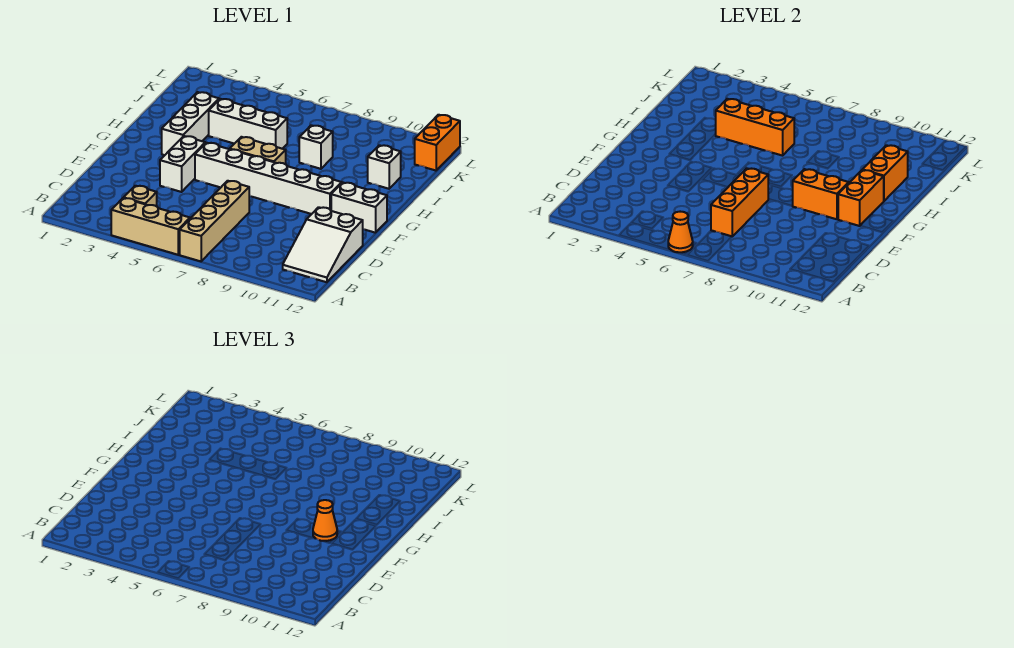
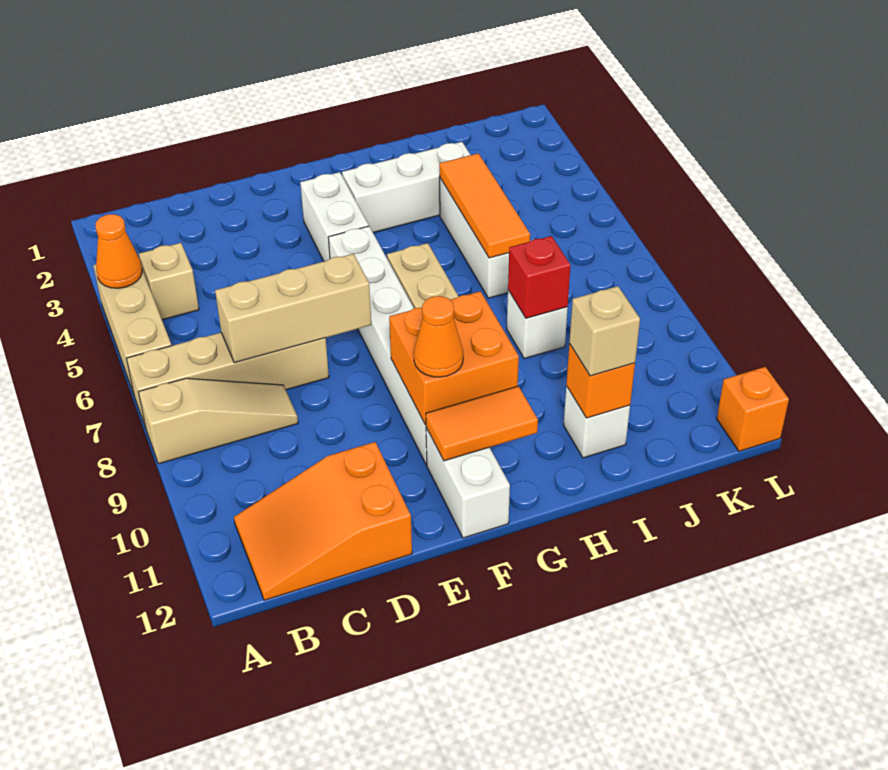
orange 1x1 cone [668,212,693,252] -> orange 1x1 cone moved to [96,214,142,288]
none -> tan 1x3 slope [139,378,298,464]
white 2x3 slope [283,207,363,282] -> orange 2x3 slope [234,442,412,600]
orange 1x3 brick [711,168,768,236] -> tan 1x3 brick [215,254,371,363]
white 1x2 brick [160,136,205,192] -> white 1x2 brick turned to [300,172,369,261]
orange 1x2 brick [793,169,849,219] -> orange 2x2 brick [389,291,519,425]
orange 1x2 brick [838,170,884,226] -> orange 1x2 tile [426,386,538,461]
orange 1x2 brick [862,145,908,201] -> orange 1x1 brick [566,344,635,418]
orange 1x3 brick [716,99,794,156] -> orange 1x3 tile [439,153,530,258]
none -> red 1x1 brick [508,236,571,318]
none -> tan 1x1 brick [569,286,640,376]
orange 1x2 brick [415,115,460,171] -> orange 1x1 brick [717,367,789,451]

